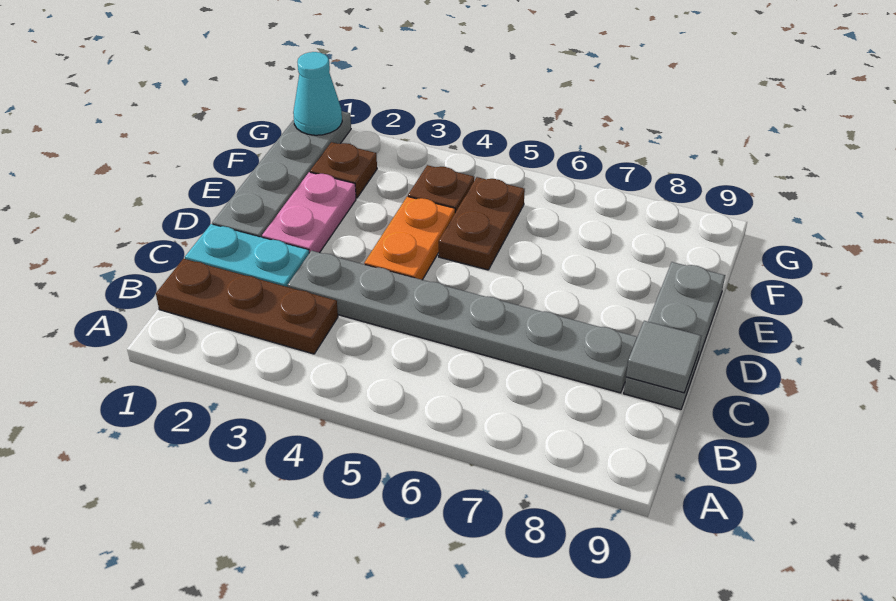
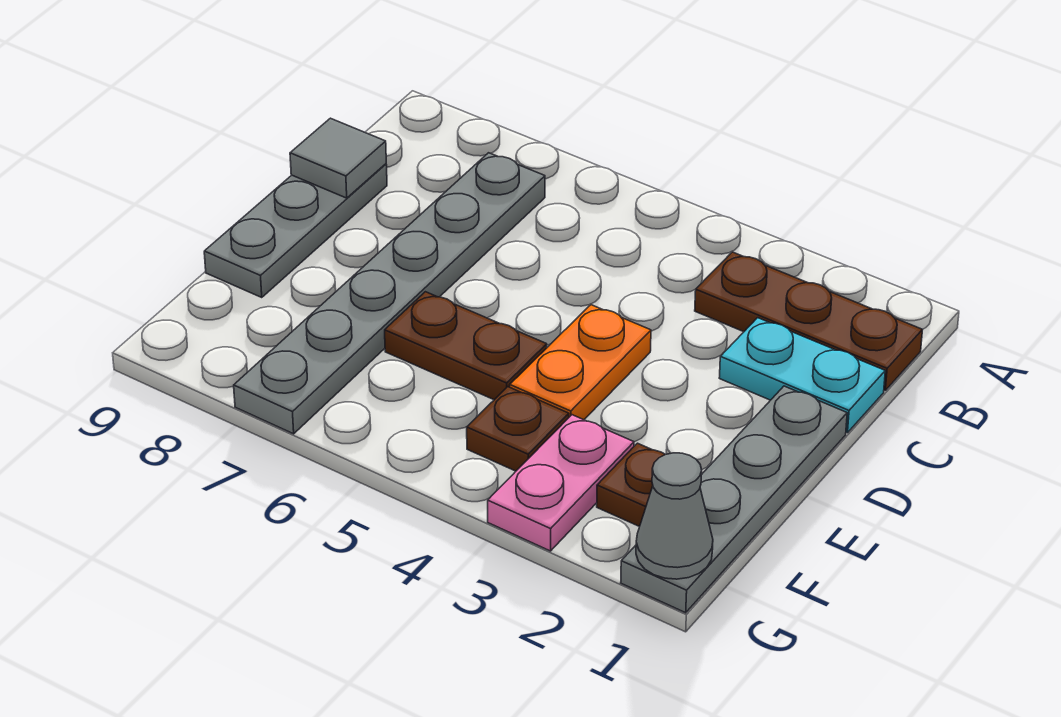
grey 1x6 plate [288,251,637,393] -> grey 1x6 plate turned to [234,153,545,434]
pink 1x2 plate [262,172,356,253] -> pink 1x2 plate moved to [488,415,634,551]
brown 1x2 plate [439,177,525,270] -> brown 1x2 plate turned to [385,292,547,400]
cyan 1x1 cone [293,52,342,135] -> grey 1x1 cone [636,453,713,579]

